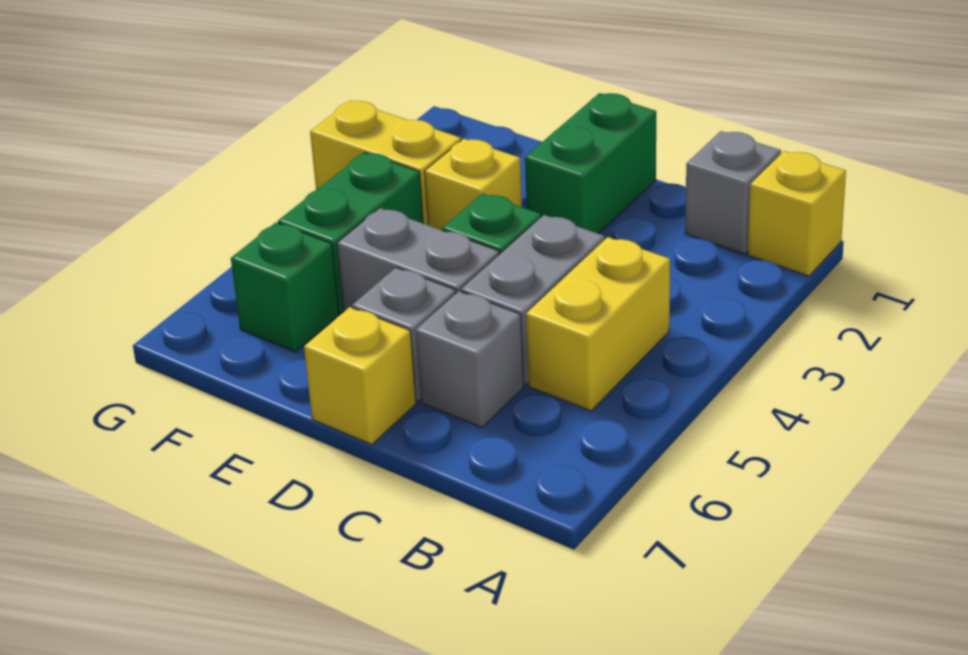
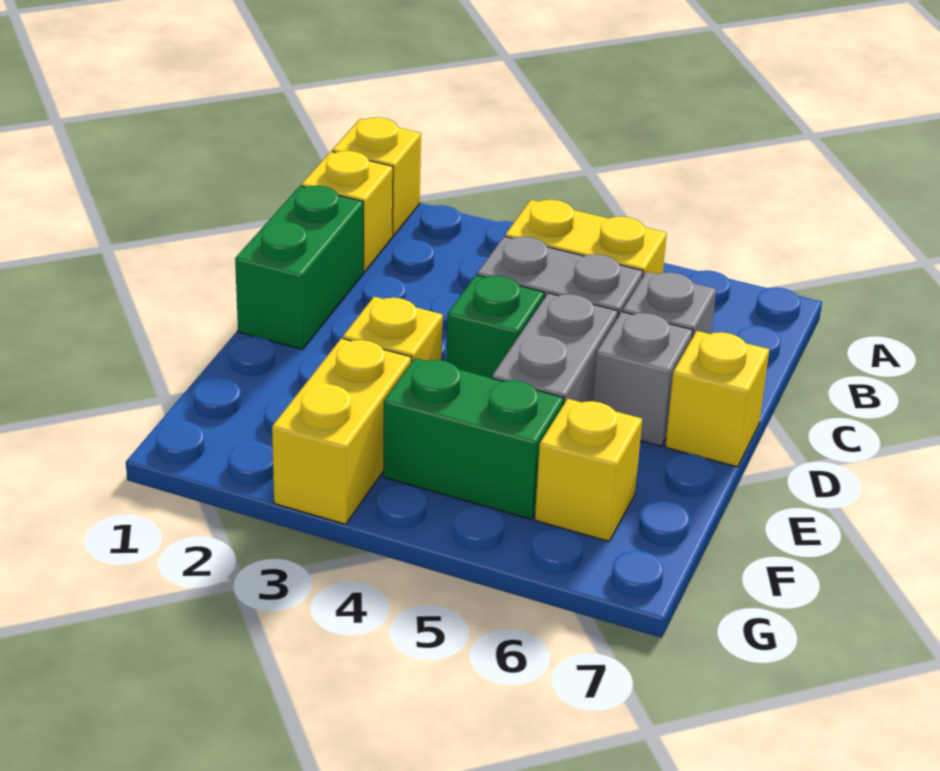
grey 1x1 brick [685,131,781,254] -> yellow 1x1 brick [301,151,393,272]
green 1x2 brick [525,93,656,234] -> green 1x2 brick turned to [235,186,363,349]
green 1x1 brick [231,223,339,352] -> yellow 1x1 brick [535,399,642,541]

